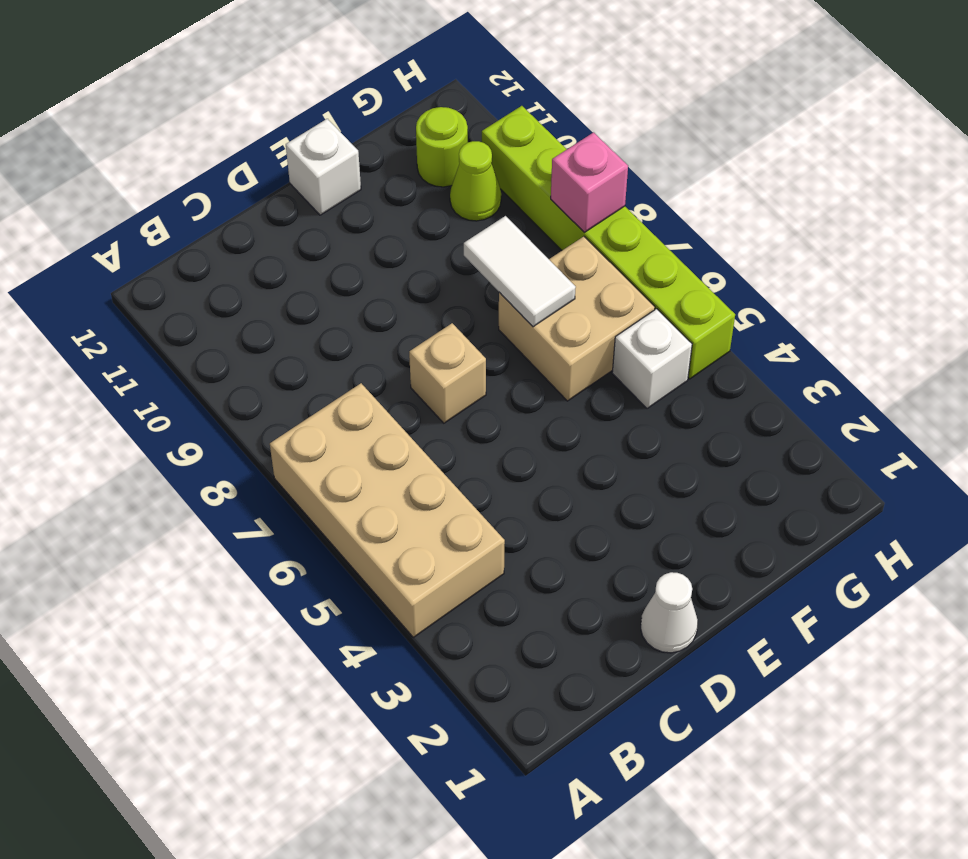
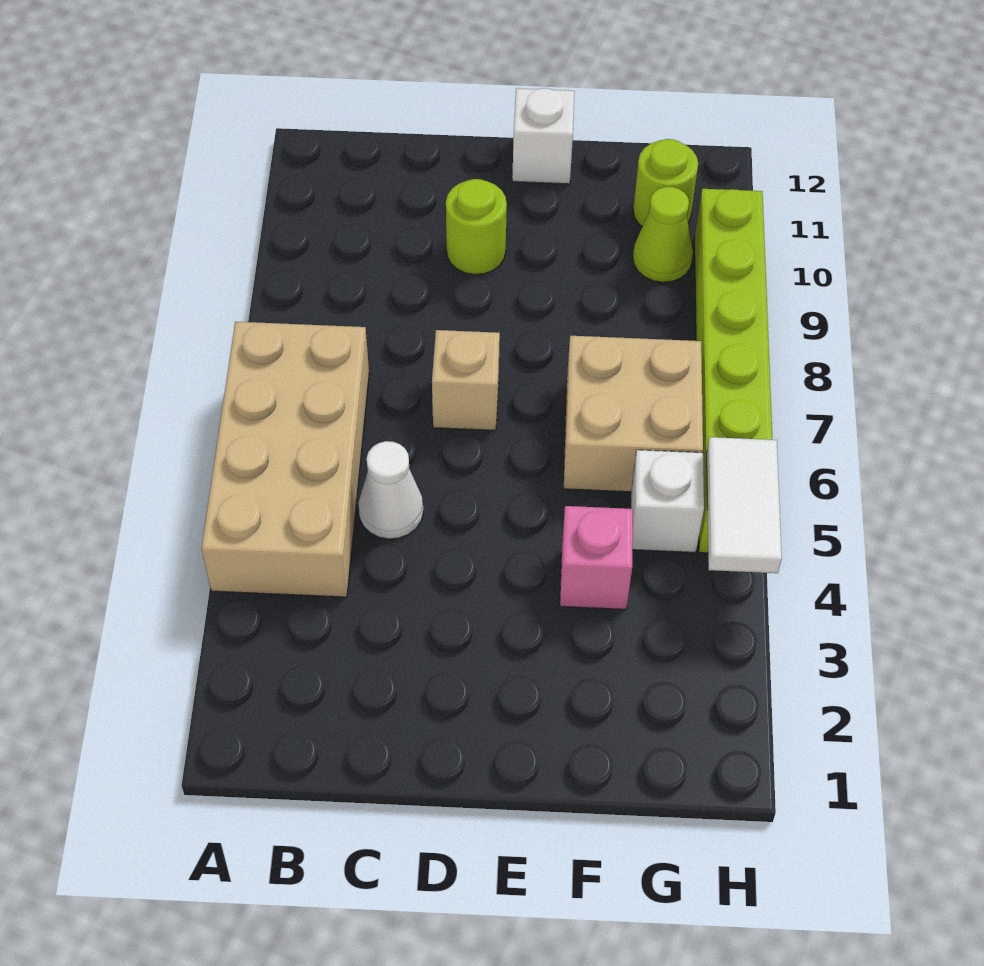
white 1x1 cone [641,572,698,653] -> white 1x1 cone moved to [358,441,423,539]
none -> lime 1x1 round brick [446,179,507,275]
white 1x2 tile [464,216,576,327] -> white 1x2 tile moved to [707,437,782,573]
pink 1x1 brick [551,132,628,232] -> pink 1x1 brick moved to [560,506,633,609]

